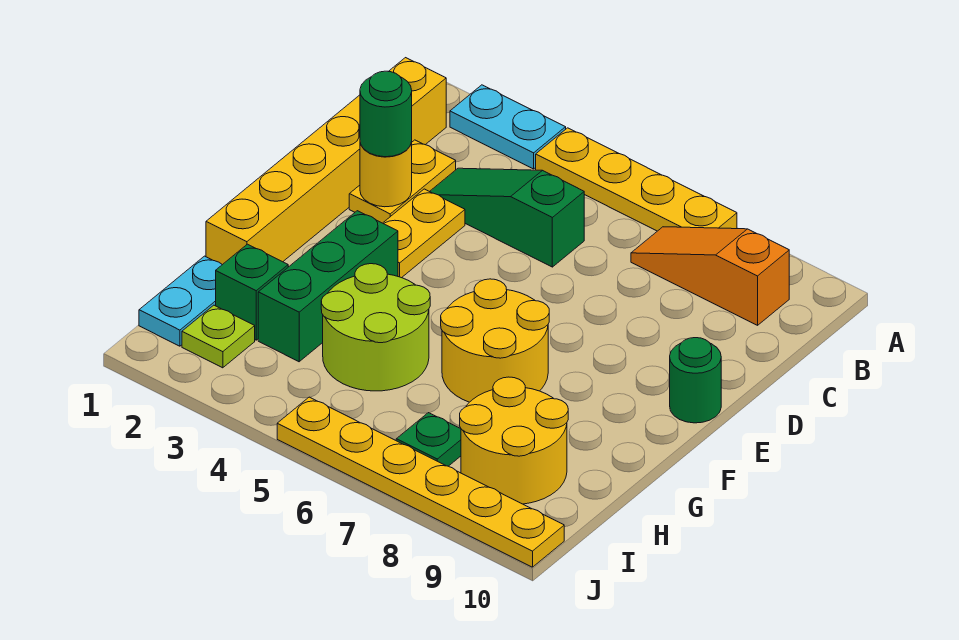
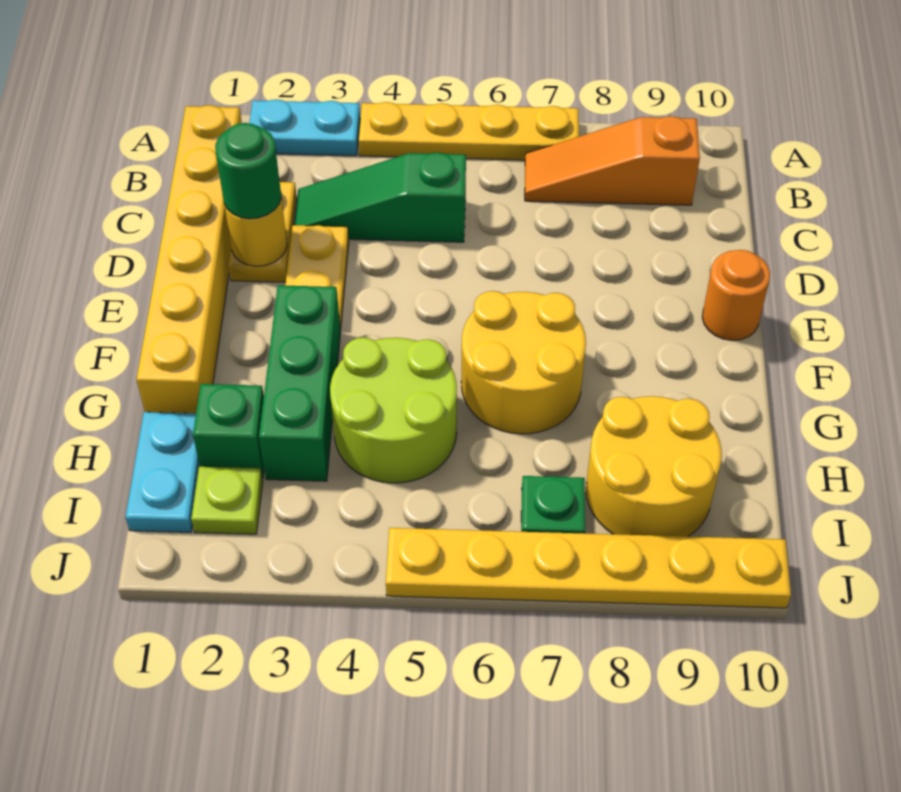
green 1x1 round brick [670,338,721,423] -> orange 1x1 round brick [702,250,770,340]

